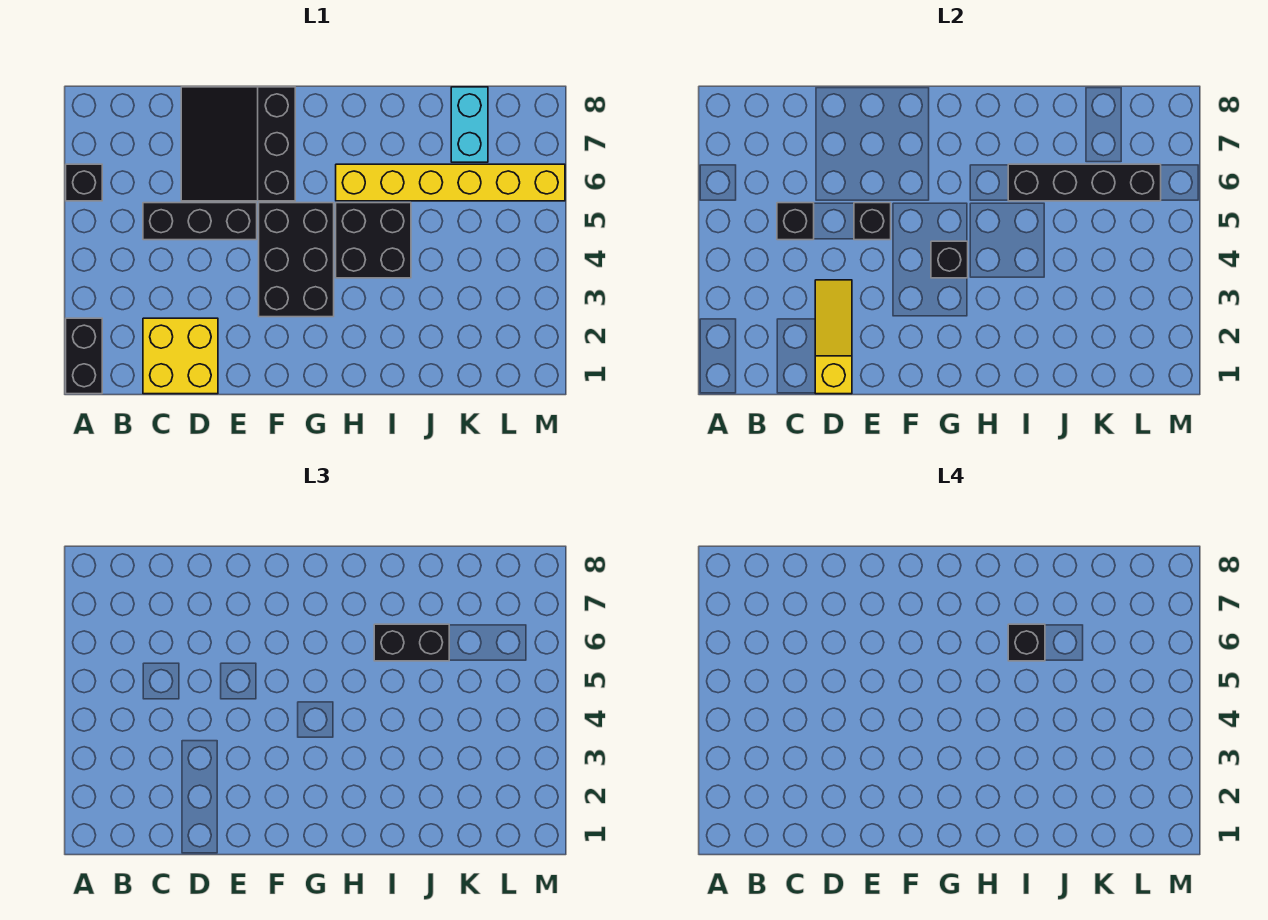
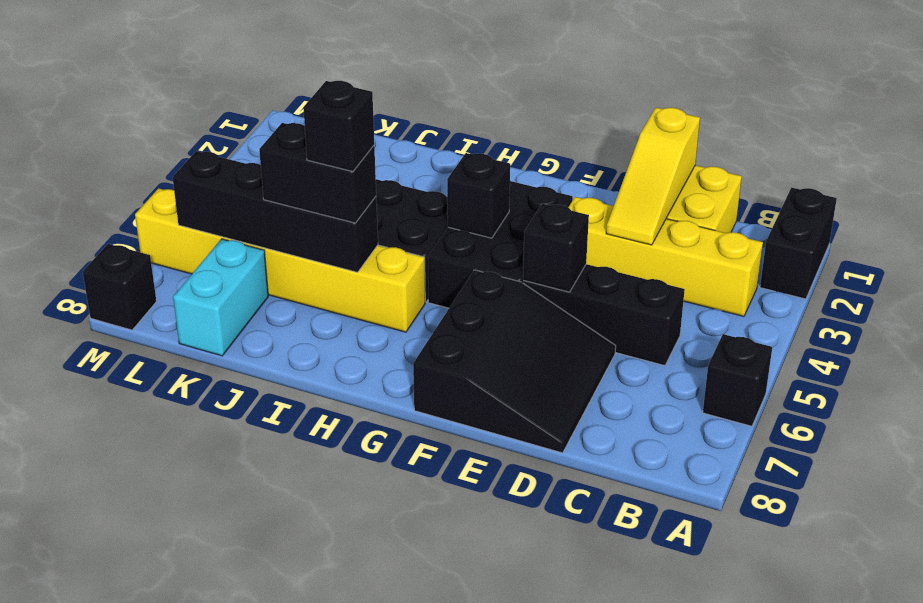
none -> yellow 1x4 brick [568,197,763,316]
black 1x1 brick [777,203,814,240] -> black 1x1 brick moved to [83,244,156,330]

